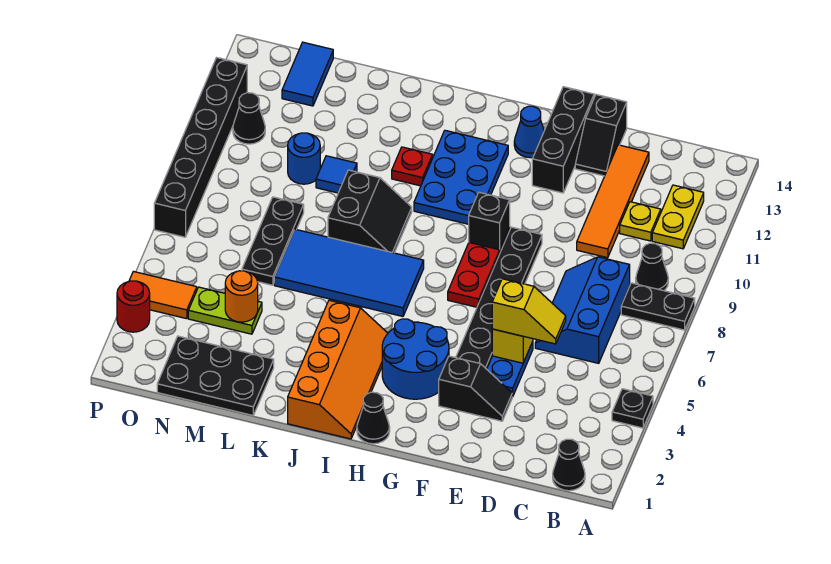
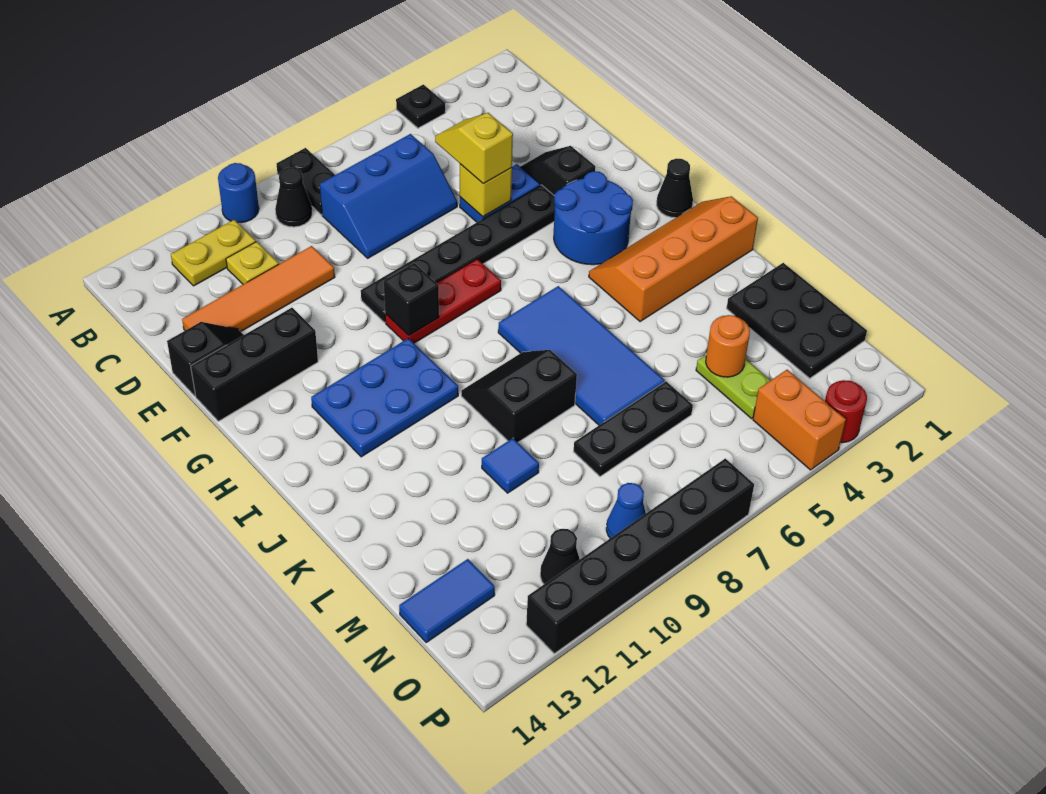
black 1x1 cone [553,439,585,491] -> none
blue 1x1 cone [514,106,544,158] -> blue 1x1 cone moved to [606,483,646,538]
red 1x1 plate [392,147,433,186] -> none
blue 1x1 round brick [288,133,320,184] -> blue 1x1 round brick moved to [218,163,259,223]
orange 1x2 tile [129,271,197,319] -> orange 1x2 brick [753,370,846,470]

